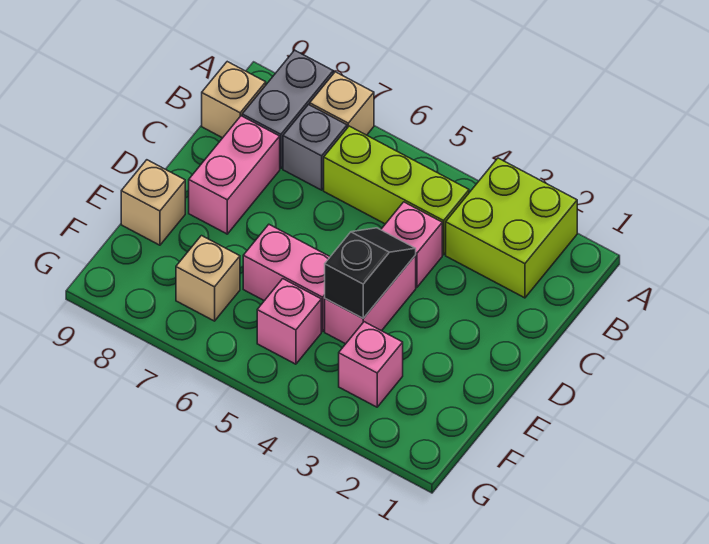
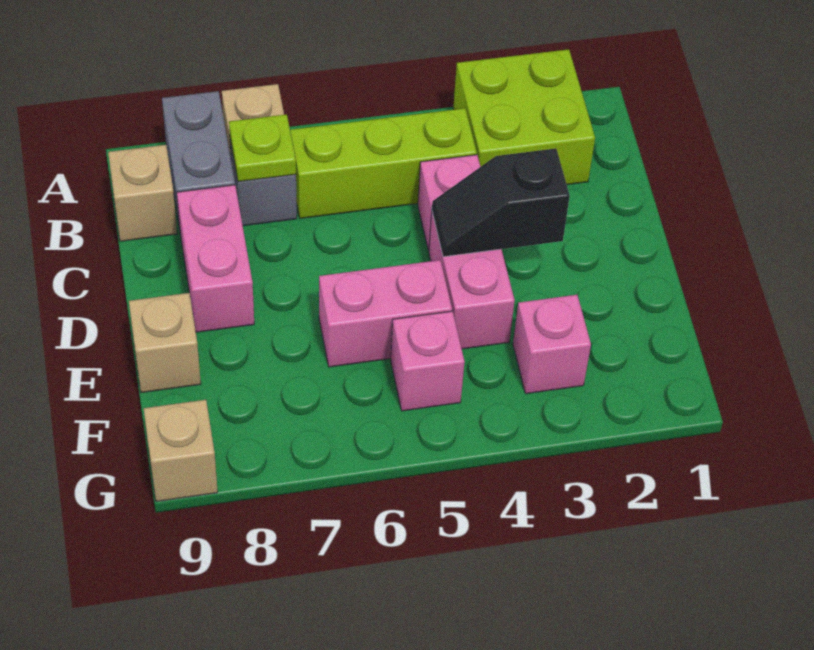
none -> lime 1x1 plate [229,114,296,182]
black 1x2 slope [325,228,416,318] -> black 1x2 slope turned to [432,148,570,257]
tan 1x1 brick [176,236,240,321] -> tan 1x1 brick moved to [144,400,218,501]

